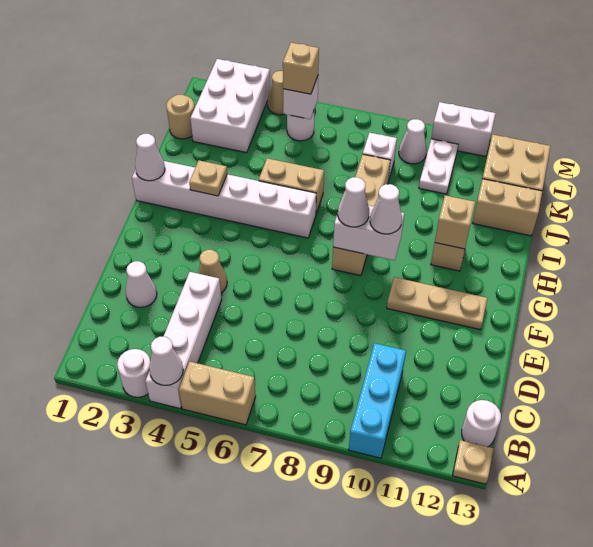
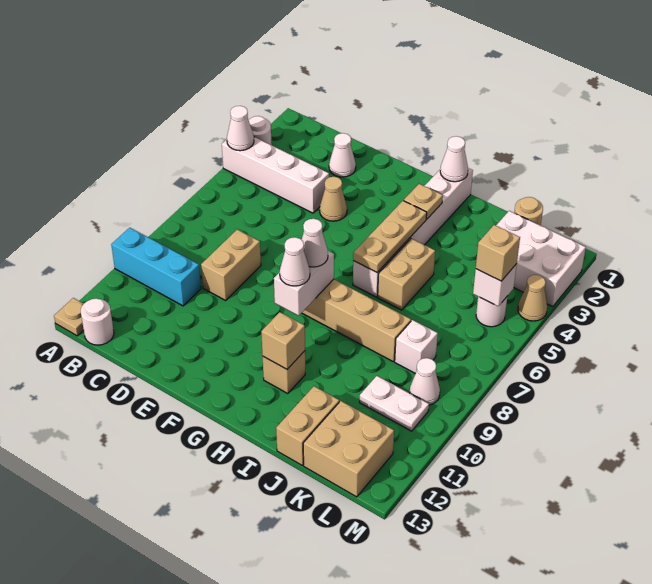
tan 1x2 brick [179,362,256,425] -> tan 1x2 brick moved to [201,230,261,300]
tan 1x3 plate [387,277,487,329] -> tan 1x3 plate moved to [353,201,427,272]
white 1x2 brick [431,102,496,156] -> none

